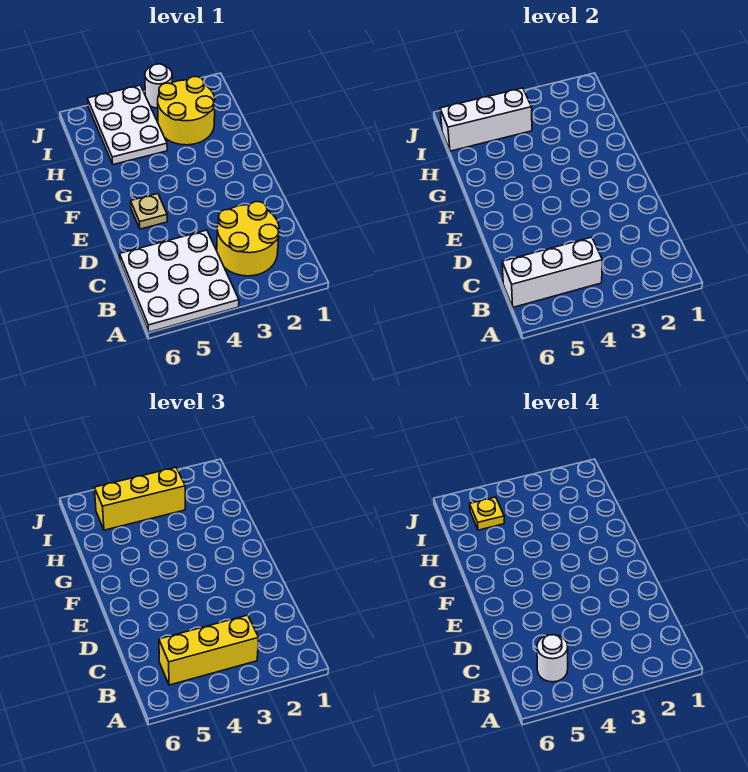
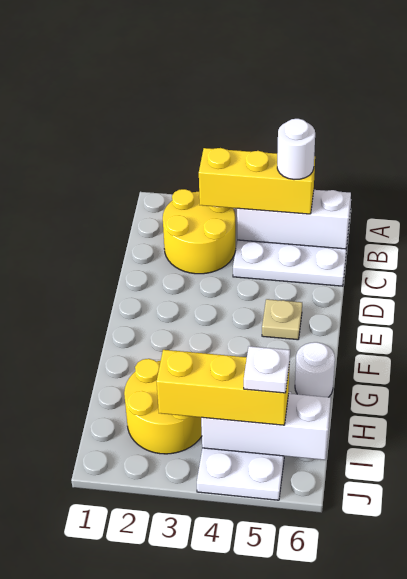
yellow 1x1 plate [470,497,504,530] -> white 1x1 plate [244,346,290,393]
white 1x1 round brick [145,64,172,108] -> white 1x1 round brick moved to [295,342,335,397]

